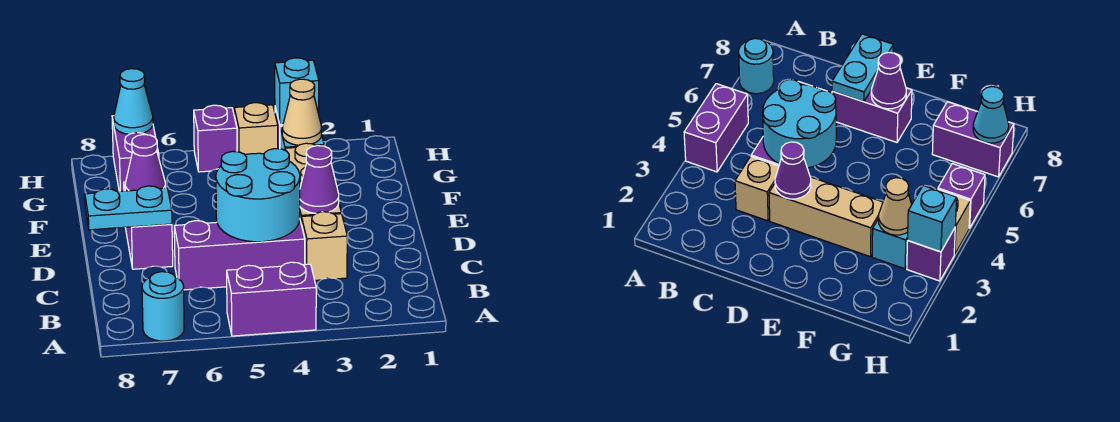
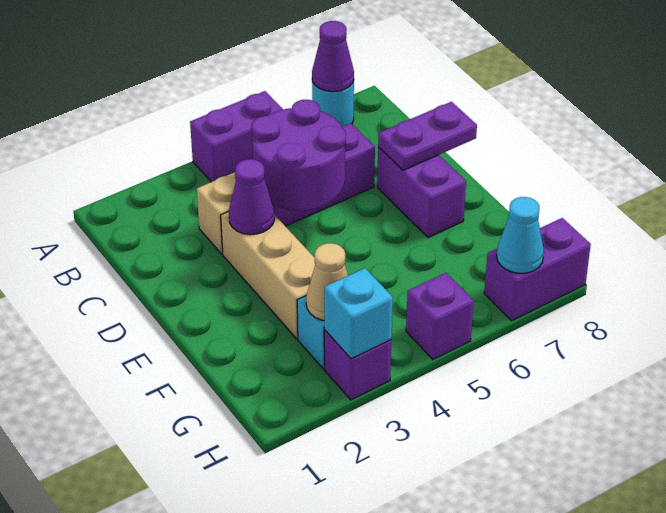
cyan 2x2 round brick [216,149,300,242] -> purple 2x2 round brick [251,100,346,210]
cyan 1x2 plate [85,186,172,230] -> purple 1x2 plate [378,102,477,170]
purple 1x1 cone [125,135,166,191] -> purple 1x1 cone moved to [312,21,354,92]
purple 1x2 brick [112,116,159,191] -> purple 1x2 brick turned to [484,218,591,321]
tan 1x1 brick [234,103,278,155] -> none

